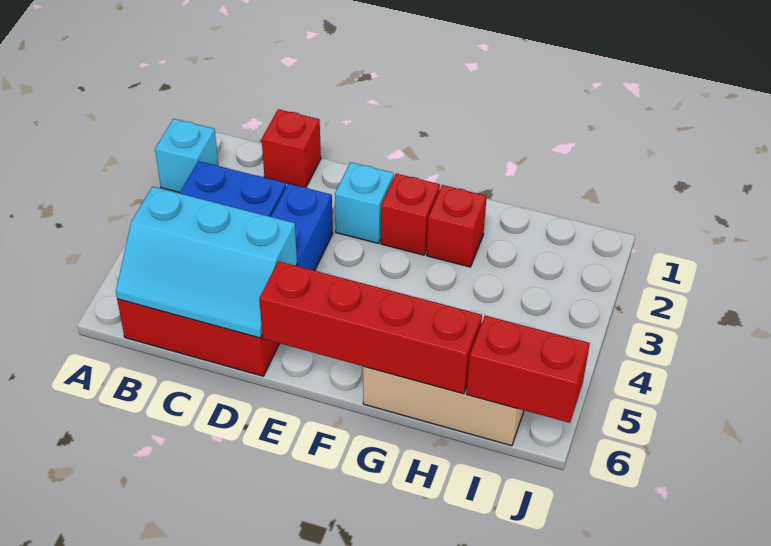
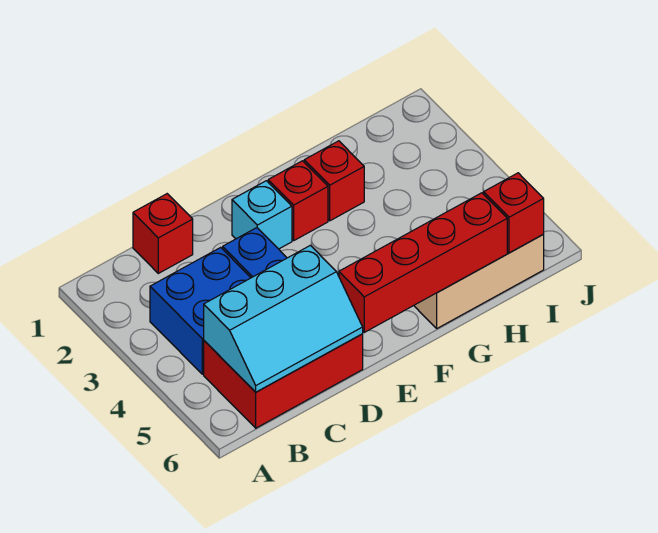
cyan 1x1 brick [155,119,219,193] -> none
red 1x2 brick [467,316,590,423] -> red 1x1 brick [484,173,544,253]

